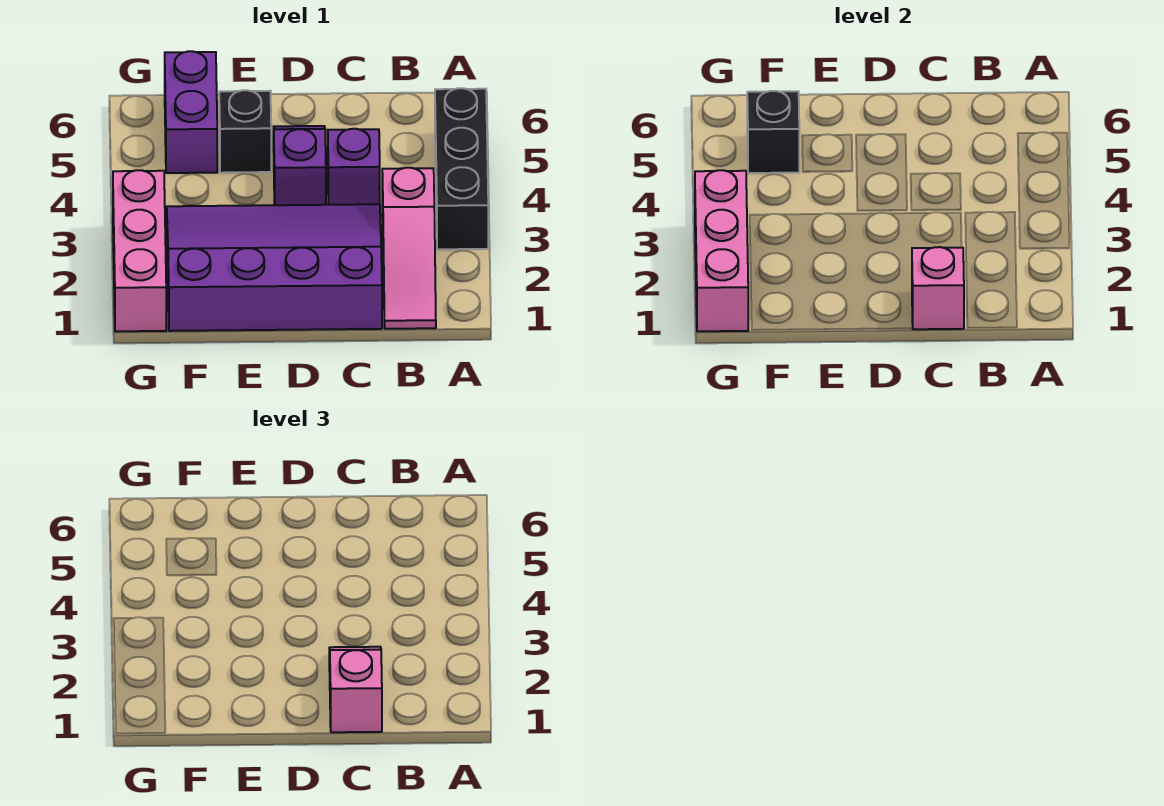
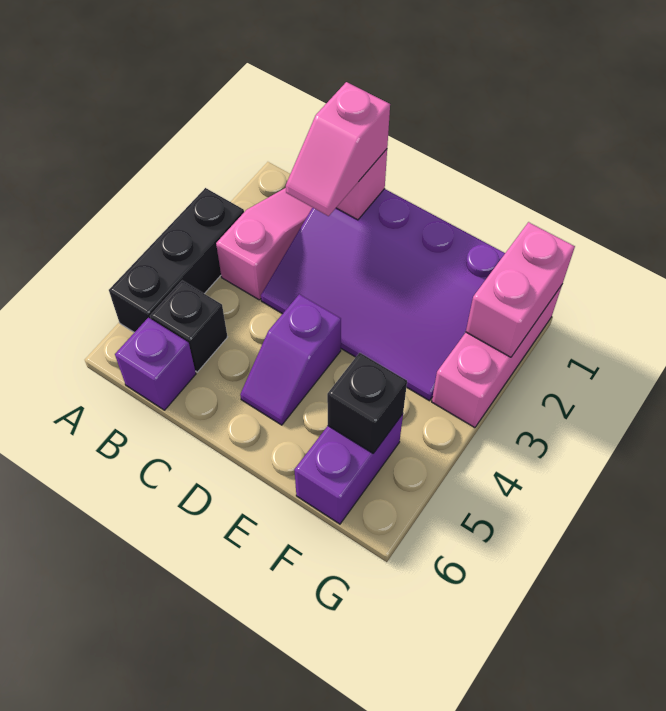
purple 1x1 brick [328,129,380,205] -> purple 1x1 brick moved to [115,318,196,410]
black 1x1 brick [219,90,271,173] -> black 1x1 brick moved to [150,281,227,372]
pink 1x3 brick [695,170,748,331] -> pink 1x2 brick [466,222,575,357]

